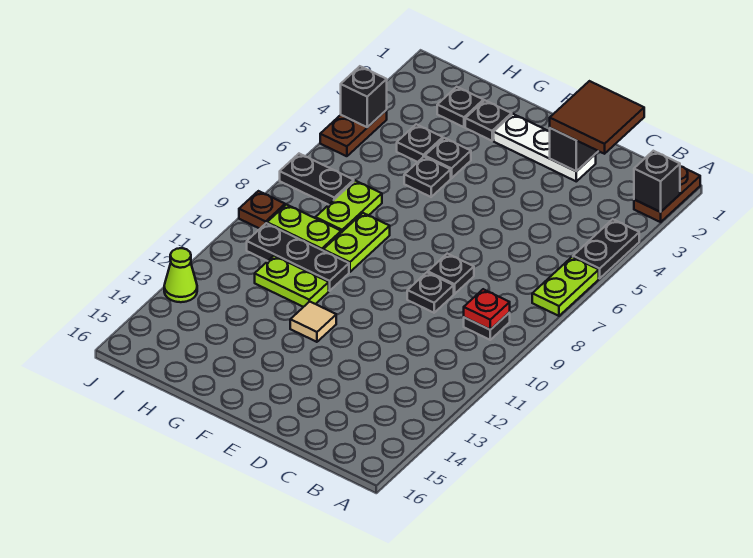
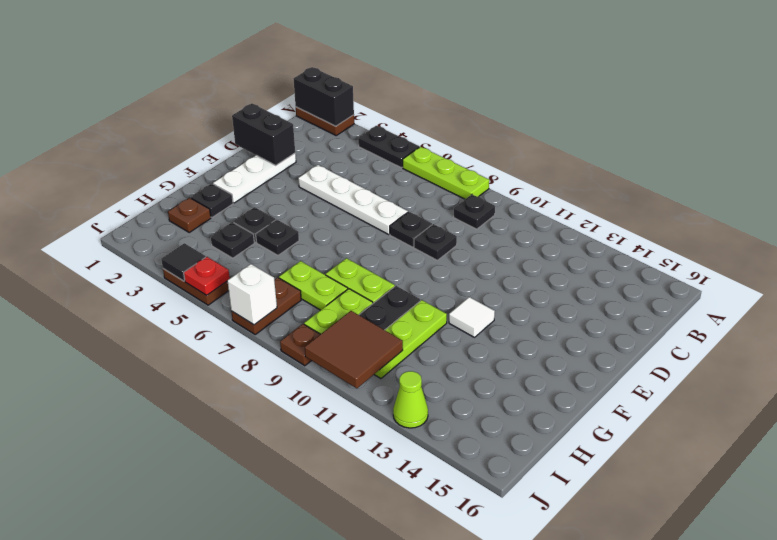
black 1x1 brick [634,151,680,212] -> black 1x2 brick [293,67,354,126]
lime 1x2 plate [532,257,599,316] -> lime 1x3 plate [402,147,489,199]
red 1x1 plate [464,289,510,330] -> red 1x1 plate moved to [184,257,230,295]
brown 2x2 tile [550,81,644,154] -> brown 2x2 tile moved to [305,311,403,389]
none -> white 1x4 plate [298,165,408,234]
tan 1x1 tile [290,302,336,342] -> white 1x1 tile [449,297,495,337]
lime 1x2 plate [255,256,329,307] -> lime 1x3 plate [374,300,447,379]
black 1x1 plate [437,87,483,127] -> brown 1x1 plate [168,198,211,232]
black 1x2 plate [280,154,354,205] -> brown 1x2 plate [231,277,301,334]
black 1x1 brick [341,66,387,127] -> black 1x1 tile [161,243,206,281]
none -> white 1x1 brick [227,264,277,325]

